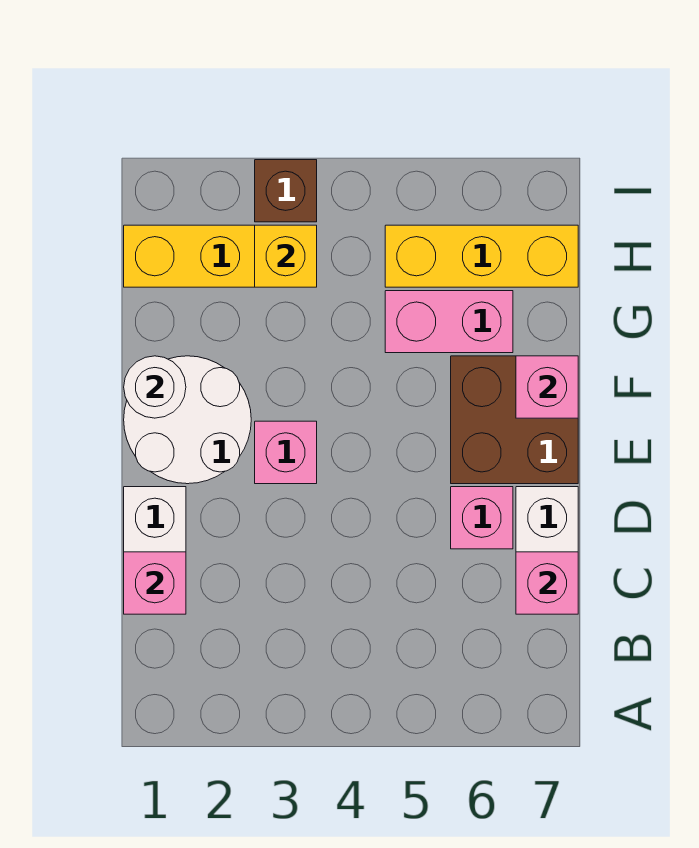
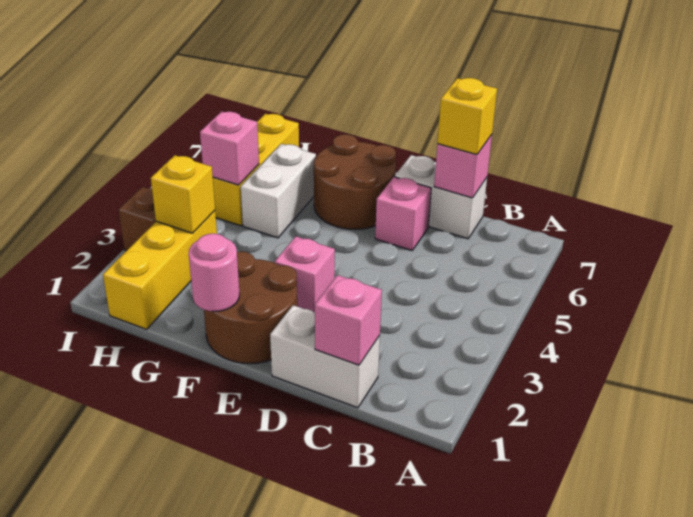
none -> yellow 1x1 brick [437,78,497,155]
white 2x2 round brick [124,356,251,484] -> brown 2x2 round brick [204,251,297,364]
brown 2x2 brick [451,356,578,484] -> brown 2x2 round brick [314,134,396,230]
white 1x1 round brick [124,356,186,418] -> pink 1x1 round brick [189,234,239,311]
pink 1x1 brick [516,356,578,418] -> pink 1x1 brick moved to [200,111,259,185]
pink 1x2 brick [385,291,513,353] -> white 1x2 brick [241,144,316,238]

